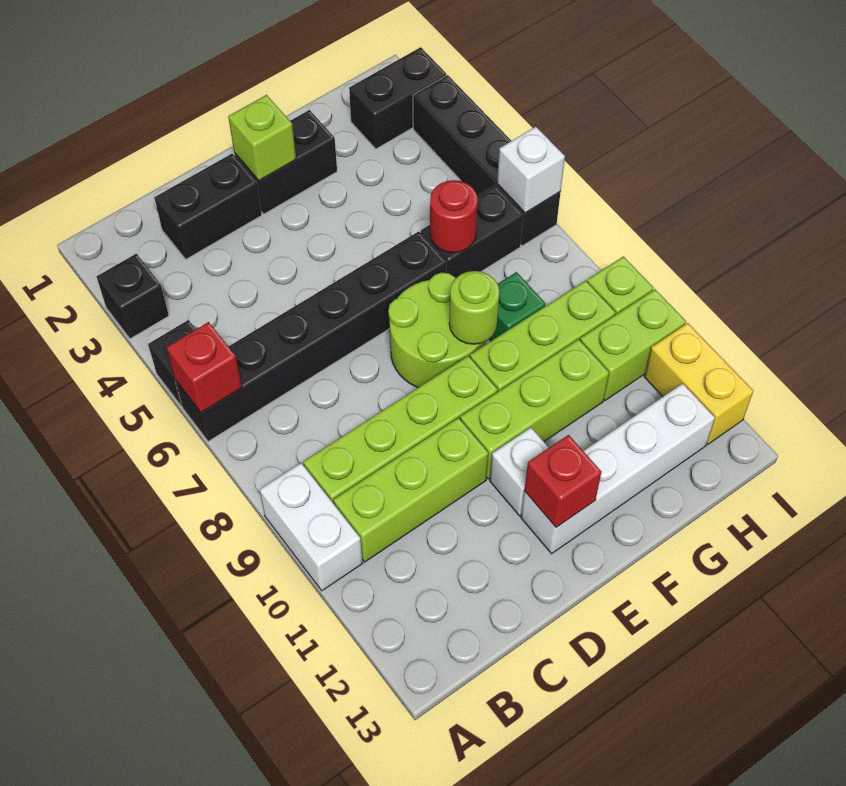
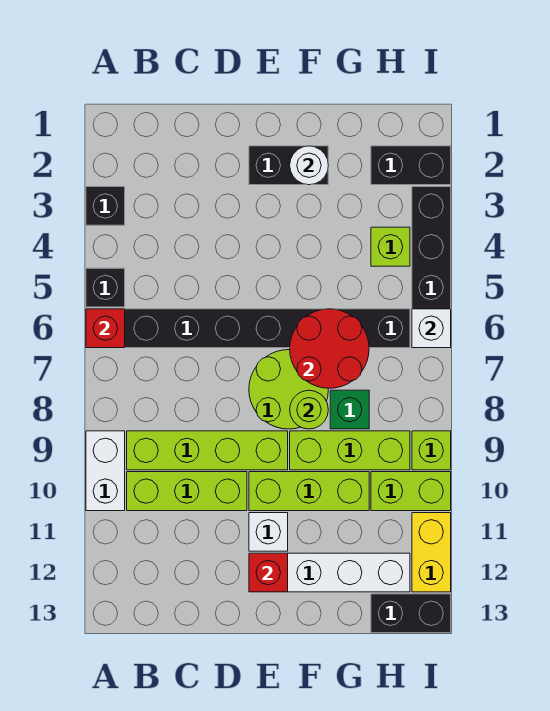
black 1x2 brick [154,154,262,259] -> black 1x2 brick moved to [371,594,451,633]
lime 1x1 brick [228,95,296,180] -> lime 1x1 brick moved to [371,227,410,266]
none -> white 1x1 round brick [290,146,328,185]
red 1x1 round brick [430,180,478,253] -> red 2x2 round brick [290,309,369,388]

